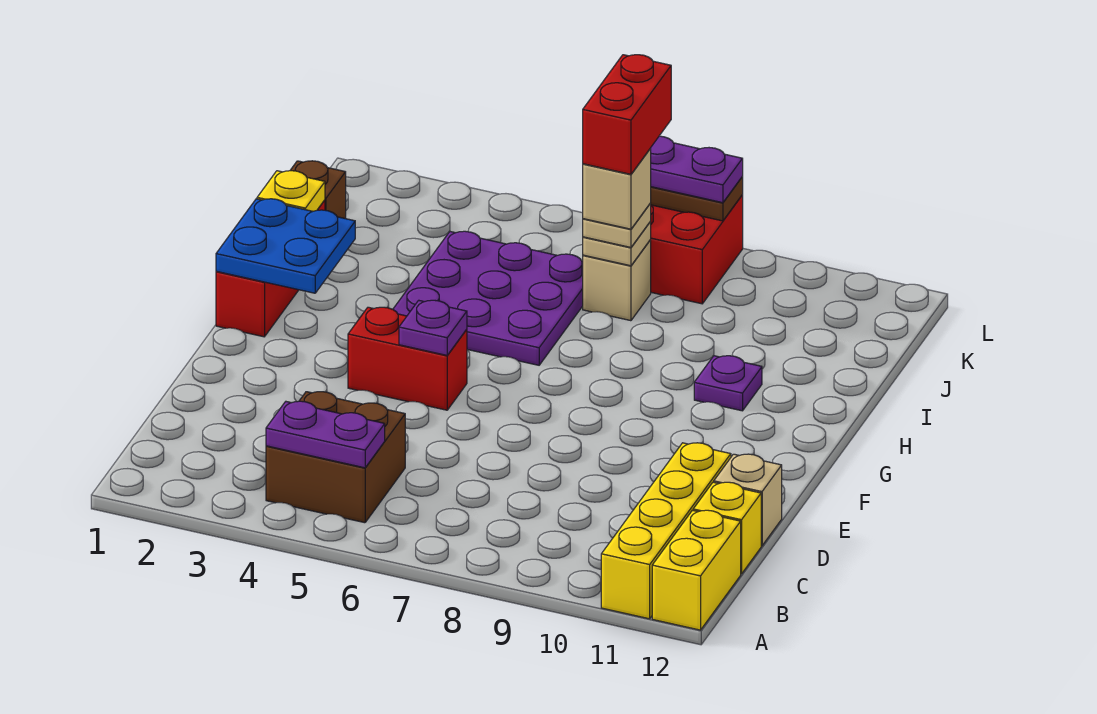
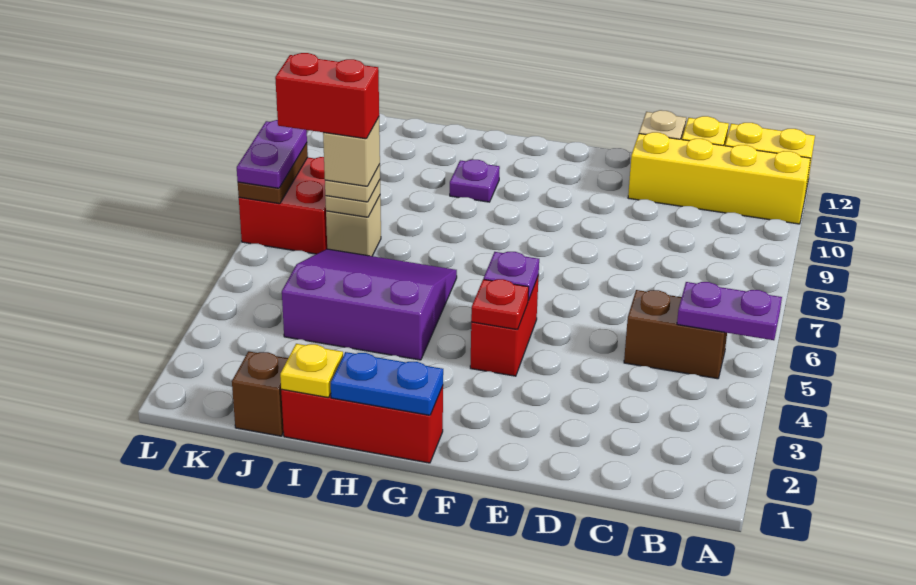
brown 2x2 brick [266,392,405,523] -> brown 1x2 brick [624,290,727,379]
purple 1x2 plate [266,401,385,468] -> purple 1x2 plate turned to [677,282,782,340]
none -> red 1x1 plate [471,279,529,330]
blue 2x2 plate [216,199,355,293] -> blue 1x2 plate [331,352,443,415]
purple 3x3 plate [393,231,583,365] -> purple 3x3 slope [282,249,457,360]

